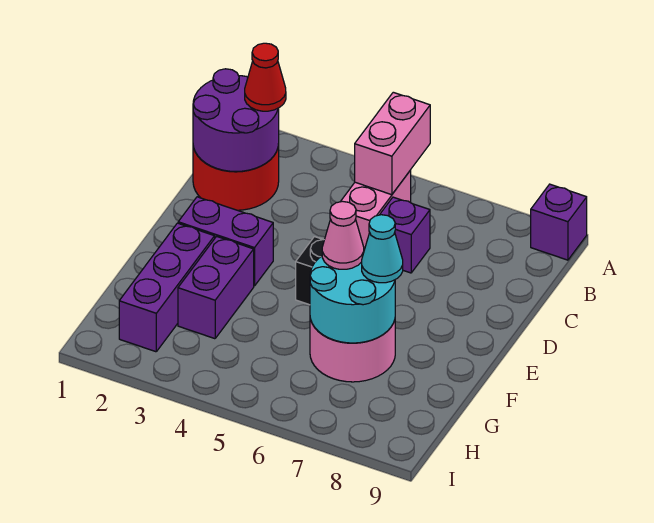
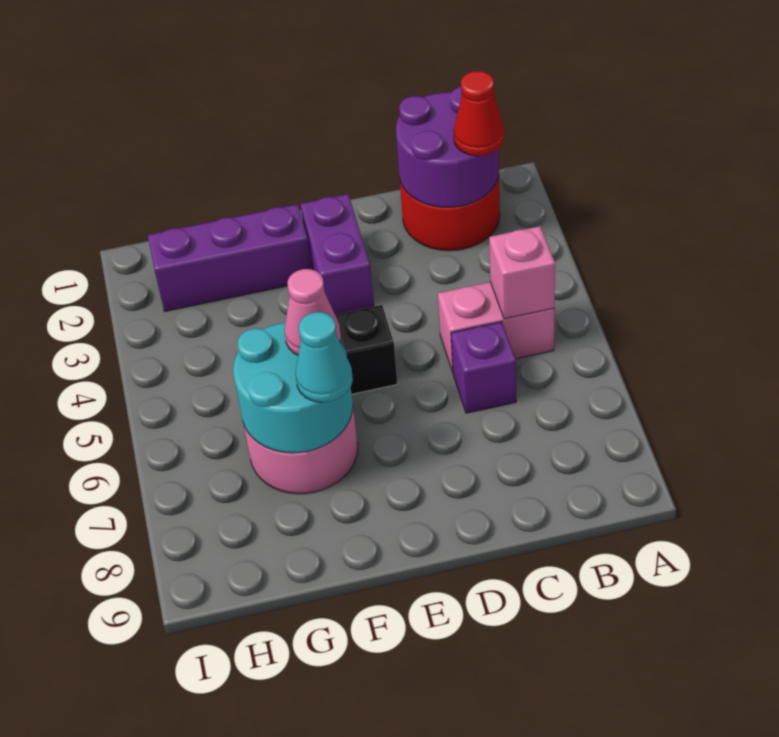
pink 1x2 brick [355,92,430,195] -> pink 1x1 brick [489,226,555,319]
purple 1x1 brick [531,184,587,260] -> none
purple 1x2 brick [178,236,254,339] -> none

